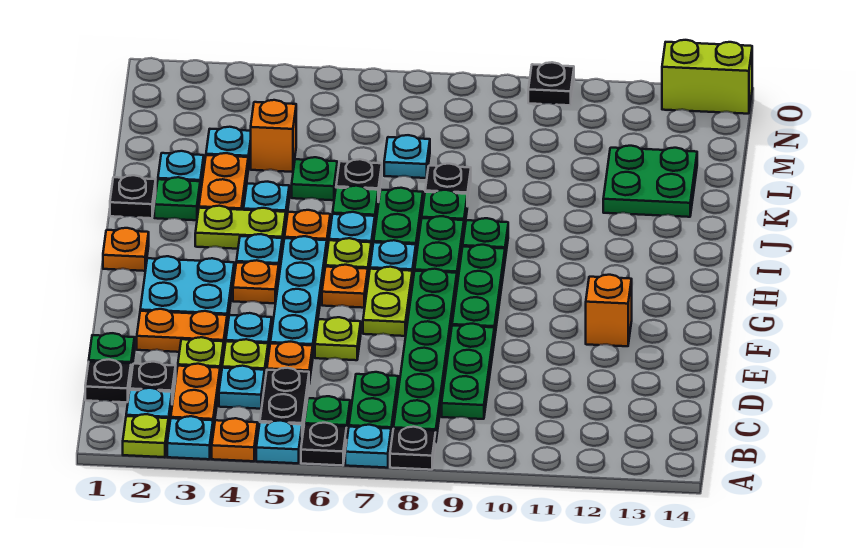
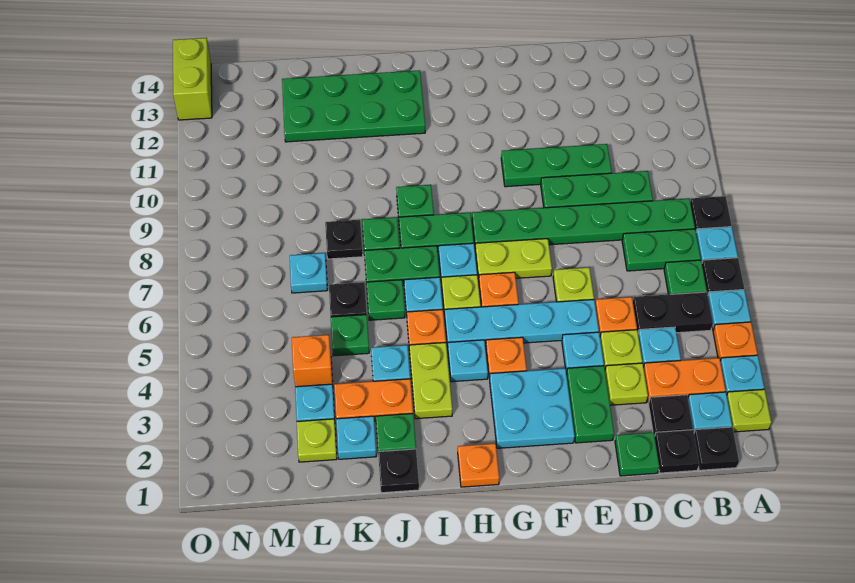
orange 1x2 plate [137,309,227,352] -> green 1x2 plate [566,366,614,443]
green 1x3 plate [452,245,505,340] -> green 1x3 plate moved to [501,144,612,187]
orange 1x1 brick [586,275,632,346] -> none
green 2x2 plate [603,146,697,217] -> green 2x4 plate [282,70,425,142]
none -> lime 1x1 plate [297,419,337,462]
black 1x1 plate [528,62,574,105] -> black 1x1 plate moved to [694,427,739,470]

